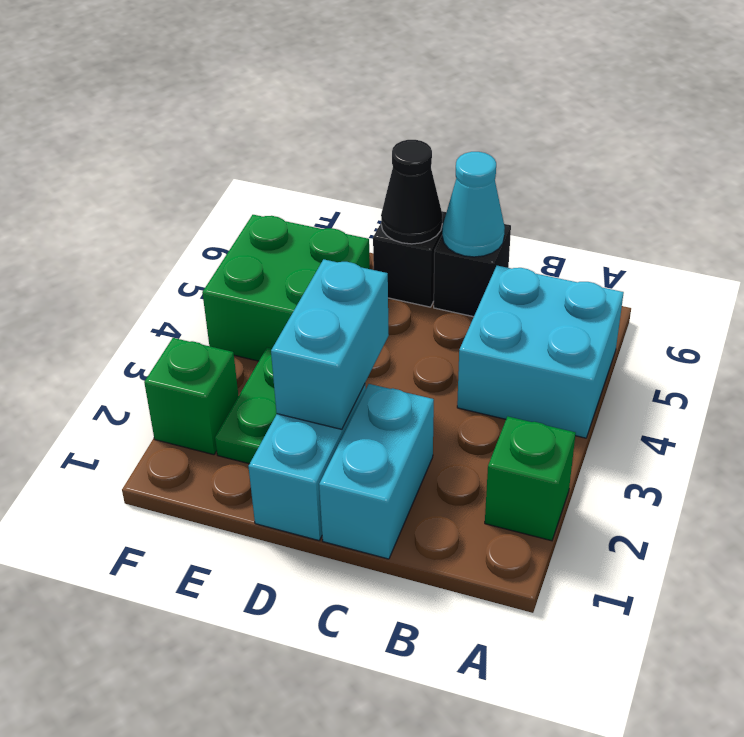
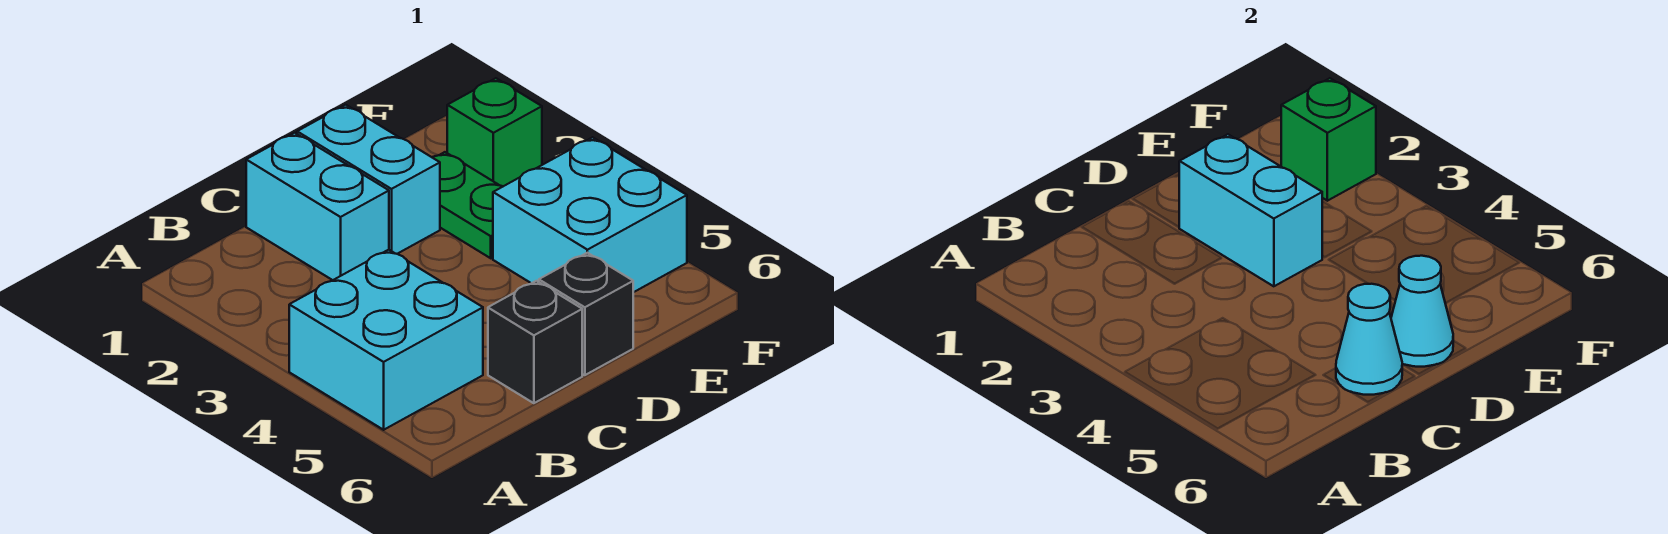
green 1x1 brick [485,416,576,541] -> green 1x1 brick moved to [1281,78,1376,201]
black 1x1 cone [381,140,442,244] -> cyan 1x1 cone [1391,256,1453,367]
green 2x2 brick [202,215,370,361] -> cyan 2x2 brick [493,137,687,292]

